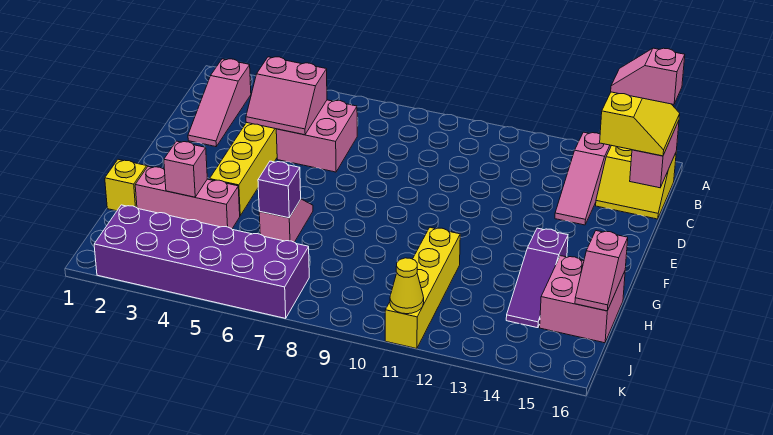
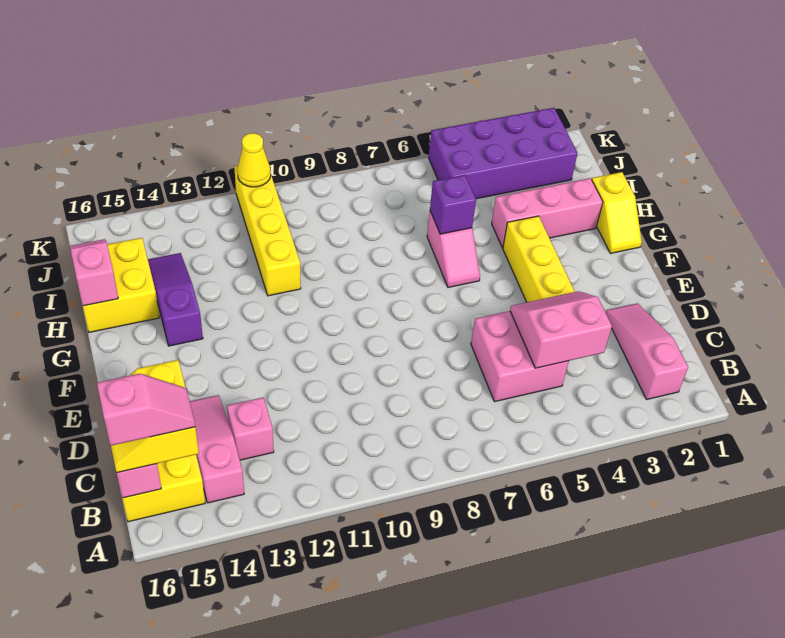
pink 1x1 brick [164,141,207,197] -> pink 1x1 brick moved to [227,397,274,460]
pink 2x2 brick [540,256,625,343] -> yellow 2x2 brick [83,238,160,332]
purple 2x6 brick [94,205,309,318] -> purple 2x4 brick [428,108,578,199]

